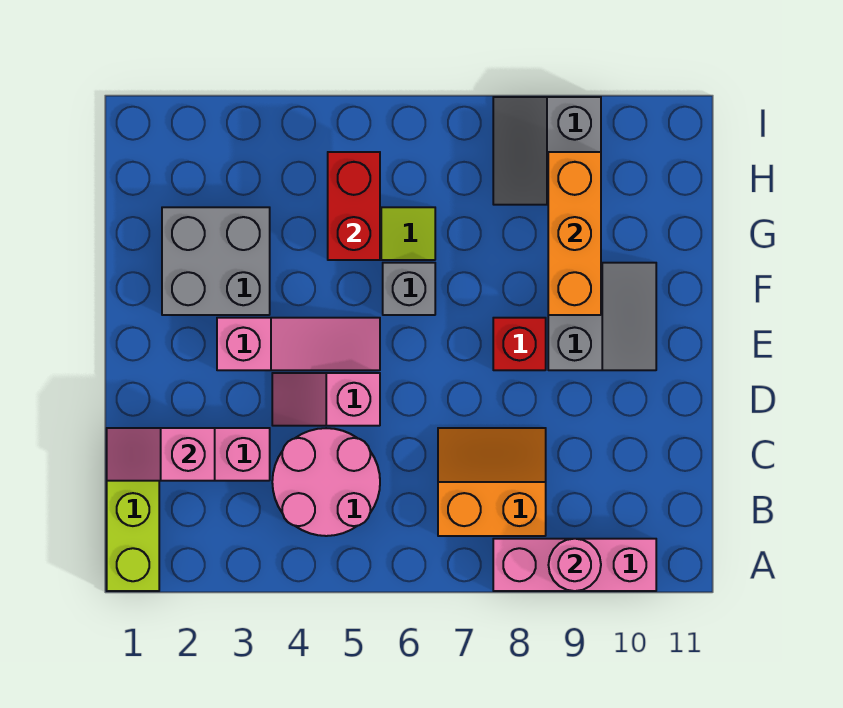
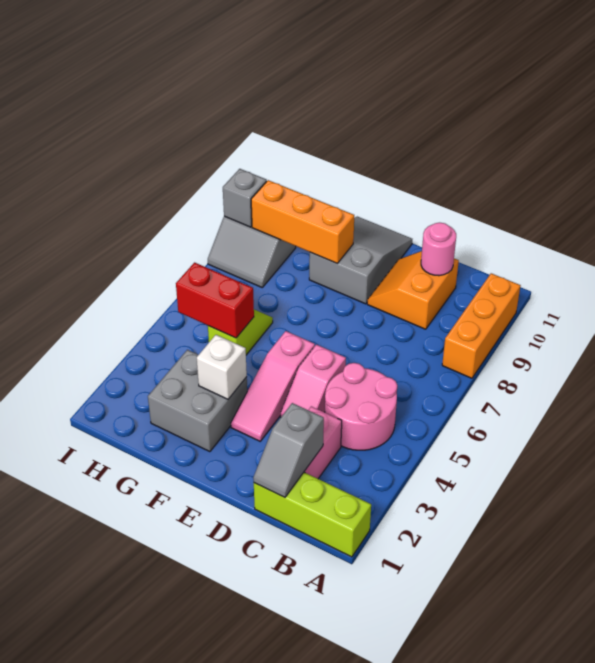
pink 1x3 brick [493,539,656,591] -> orange 1x3 brick [442,273,521,378]
pink 1x1 round brick [549,539,601,591] -> pink 1x1 round brick moved to [421,223,456,276]
orange 2x2 slope [438,428,546,536] -> orange 2x2 slope moved to [367,251,459,329]
pink 1x2 slope [107,428,215,481] -> grey 1x2 slope [253,403,324,497]
pink 1x3 slope [217,318,380,370] -> pink 1x3 slope turned to [231,331,315,441]
red 1x1 brick [493,318,546,370] -> none
grey 2x2 slope [548,263,656,370] -> grey 2x3 slope [309,217,412,304]
none -> white 1x1 brick [197,335,247,399]
grey 1x1 brick [383,263,435,315] -> grey 1x1 brick moved to [223,169,267,227]

